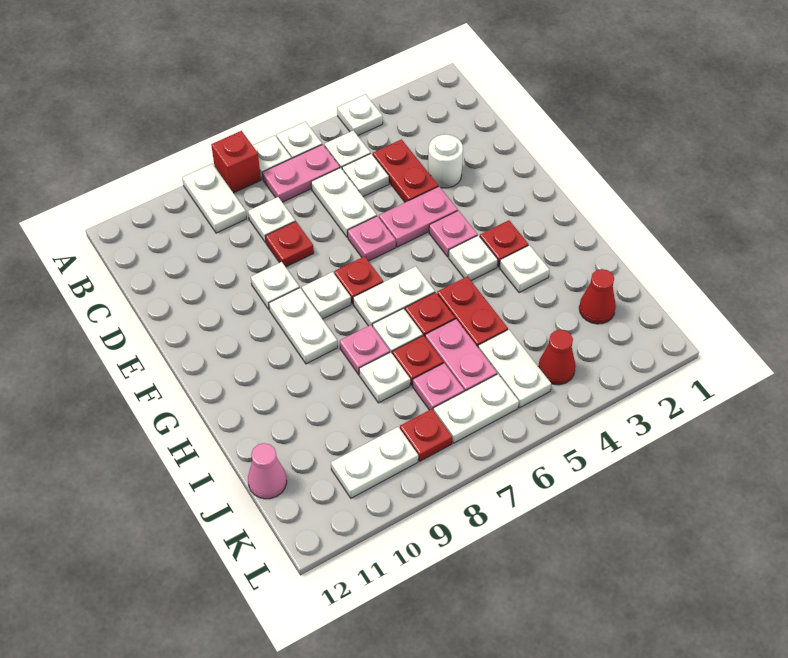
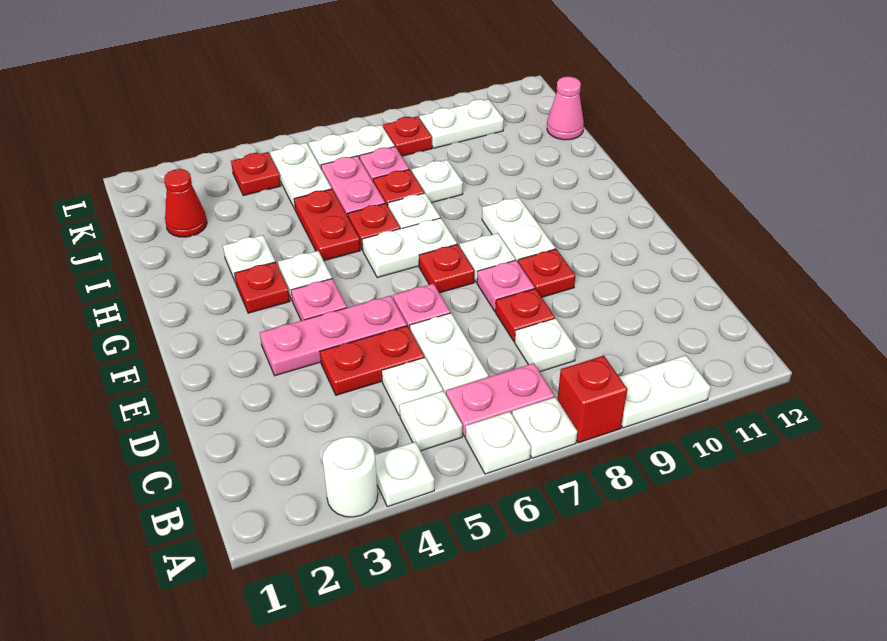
white 1x2 plate [182,164,247,233] -> white 1x2 plate turned to [619,355,711,428]
red 1x2 plate [373,139,438,202] -> red 1x2 plate turned to [320,326,424,395]
white 1x1 round brick [428,134,463,188] -> white 1x1 round brick moved to [323,437,378,517]
pink 1x2 plate [379,186,458,247] -> pink 1x3 plate [260,296,407,376]
white 1x1 plate [251,262,299,309] -> red 1x1 plate [518,249,575,297]
pink 1x1 plate [340,325,390,375] -> pink 1x1 plate moved to [477,260,535,311]
red 1x1 cone [538,330,576,385] -> red 1x1 plate [231,152,281,196]

